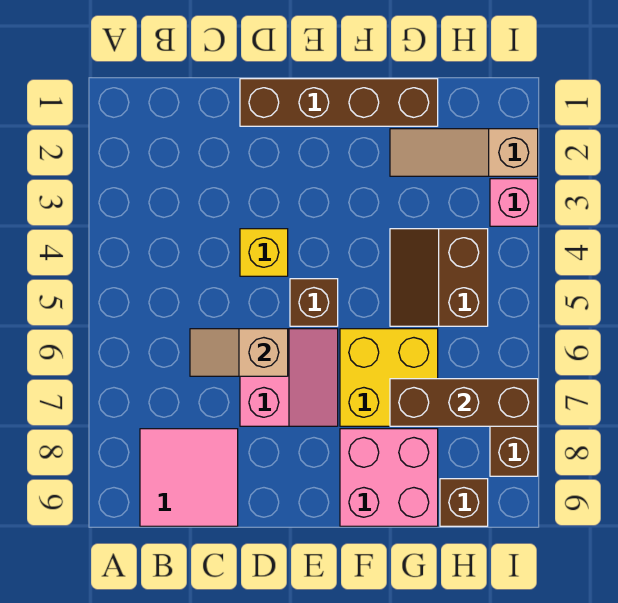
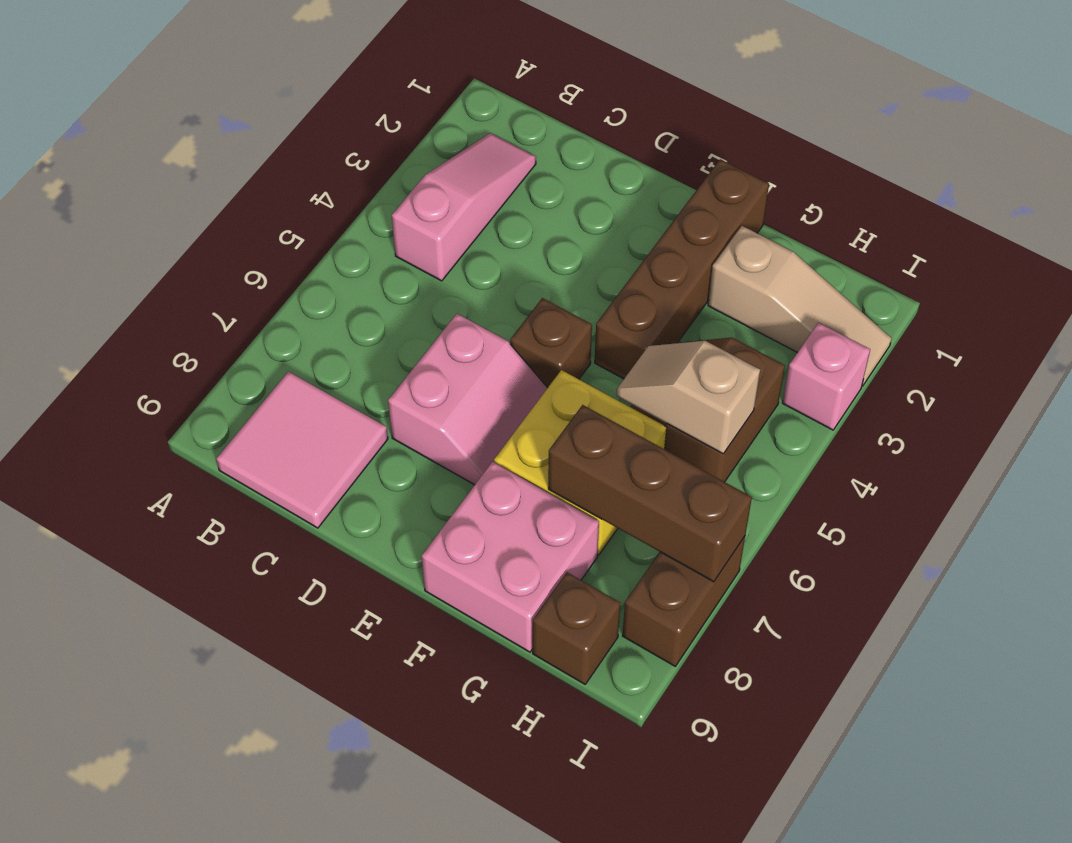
none -> pink 1x3 slope [392,133,536,281]
tan 1x2 slope [190,329,288,376] -> tan 1x2 slope moved to [617,341,760,454]
brown 1x4 brick [240,79,438,126] -> brown 1x4 brick turned to [595,159,769,379]
yellow 1x1 brick [240,229,288,276] -> none
tan 1x3 slope [390,129,538,176] -> tan 1x3 slope turned to [708,226,892,386]

